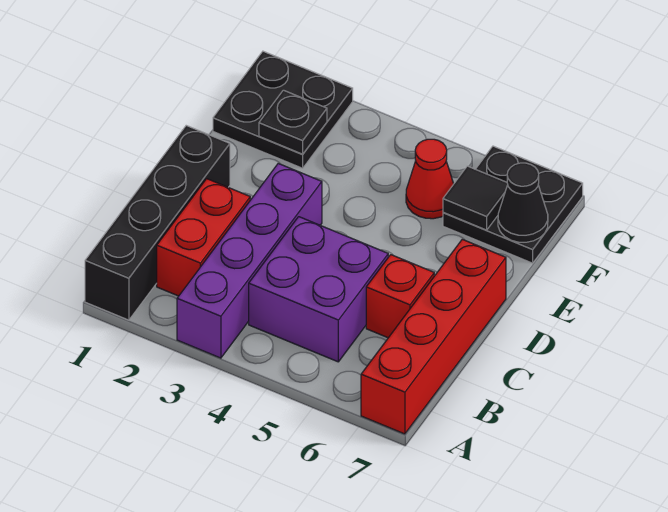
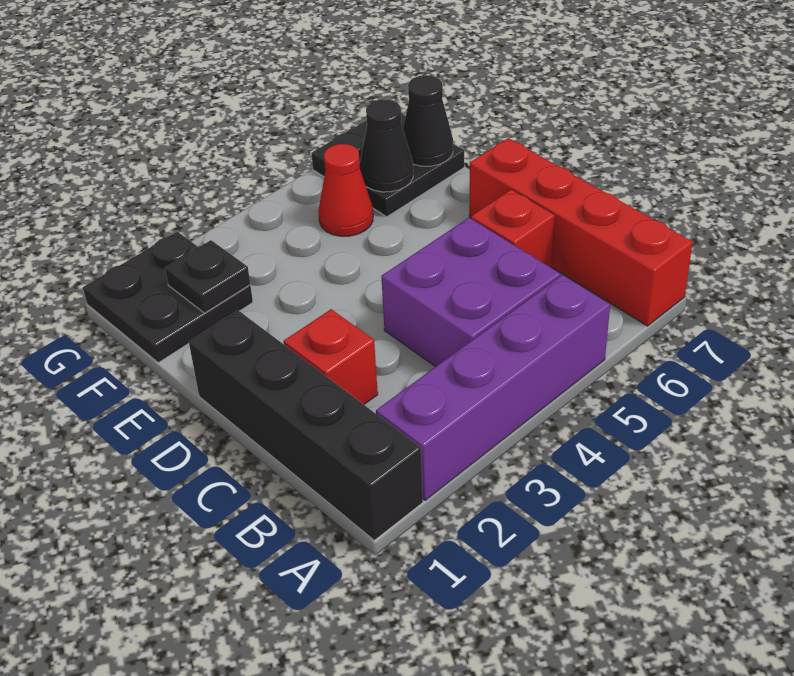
purple 1x4 brick [177,163,322,358] -> purple 1x4 brick turned to [376,275,610,500]
red 1x2 brick [157,179,250,296] -> red 1x1 brick [284,309,378,404]
black 1x1 tile [443,166,508,230] -> black 1x1 cone [360,99,413,192]

